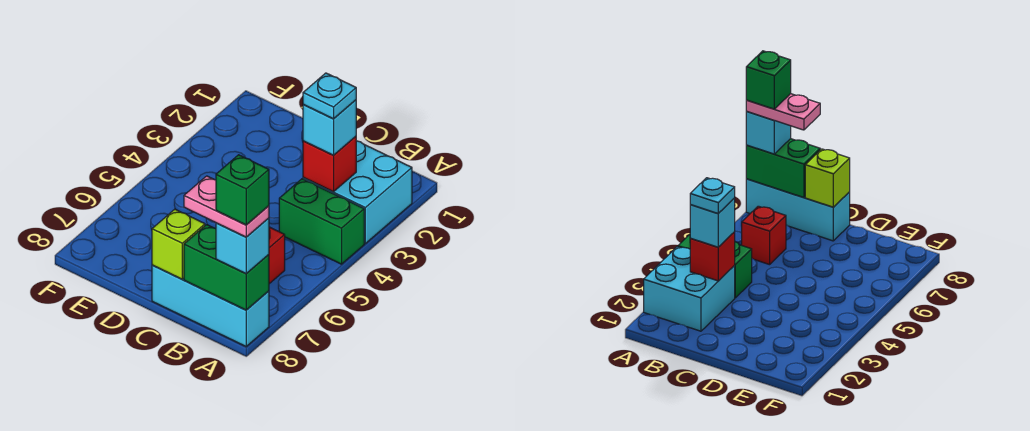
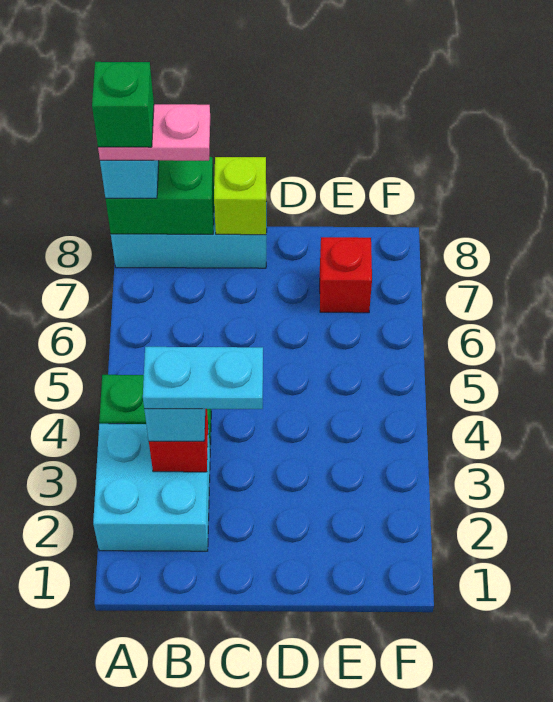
cyan 1x1 plate [303,73,356,119] -> cyan 1x2 plate [143,347,263,409]
red 1x1 brick [269,227,285,284] -> red 1x1 brick moved to [320,237,372,313]

